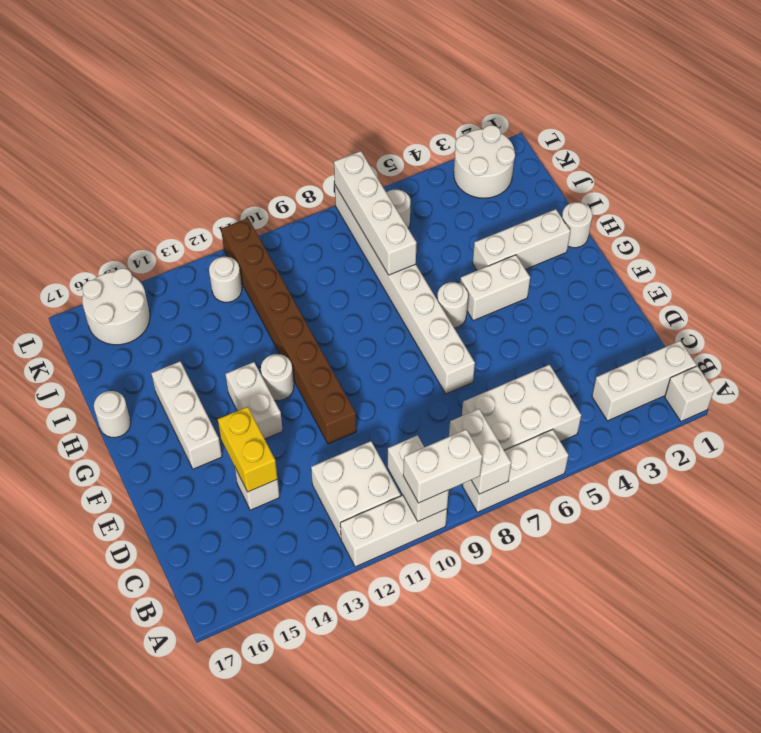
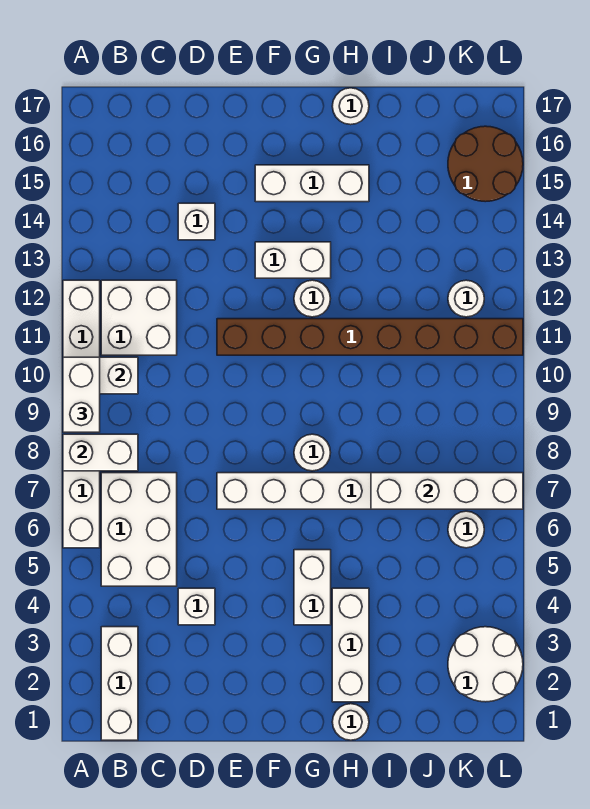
white 1x1 brick [665,366,714,421] -> white 1x1 brick moved to [178,588,215,625]
yellow 1x2 brick [218,407,277,492] -> none
white 1x1 round brick [437,282,468,328] -> white 1x1 round brick moved to [294,434,331,471]
white 2x2 round brick [82,268,150,345] -> brown 2x2 round brick [448,126,523,202]

